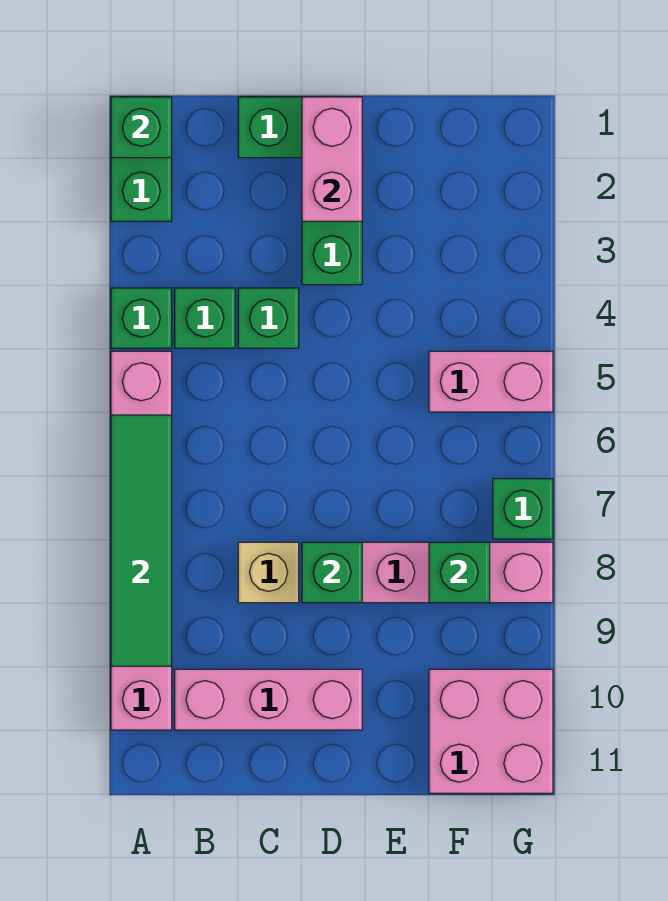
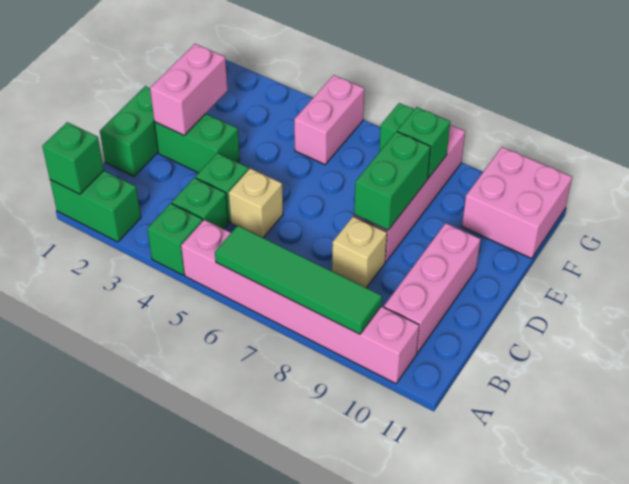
none -> tan 1x1 brick [229,168,283,238]
pink 1x2 brick [302,97,362,221] -> pink 1x2 brick turned to [150,44,228,135]
green 1x1 brick [302,542,362,603] -> green 1x2 brick [354,131,431,230]

